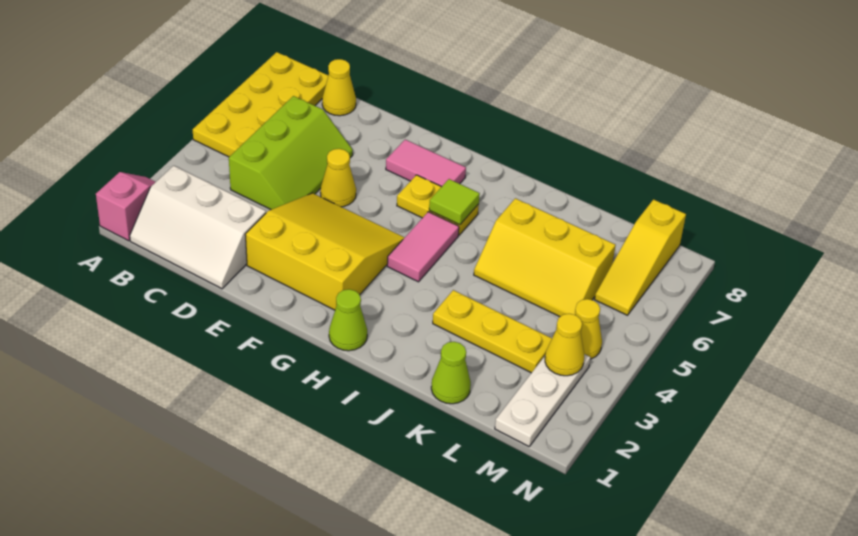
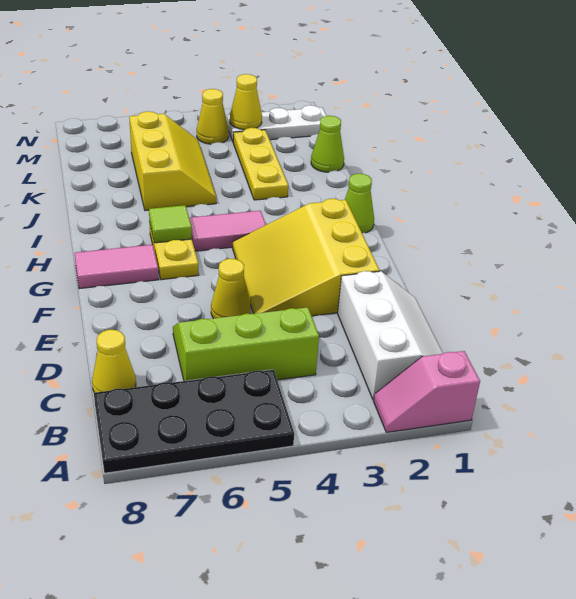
yellow 2x4 plate [193,52,328,157] -> black 2x4 plate [94,370,294,473]
pink 1x2 tile [386,140,466,187] -> pink 1x2 tile turned to [75,245,159,289]
yellow 1x3 slope [595,199,686,315] -> none

